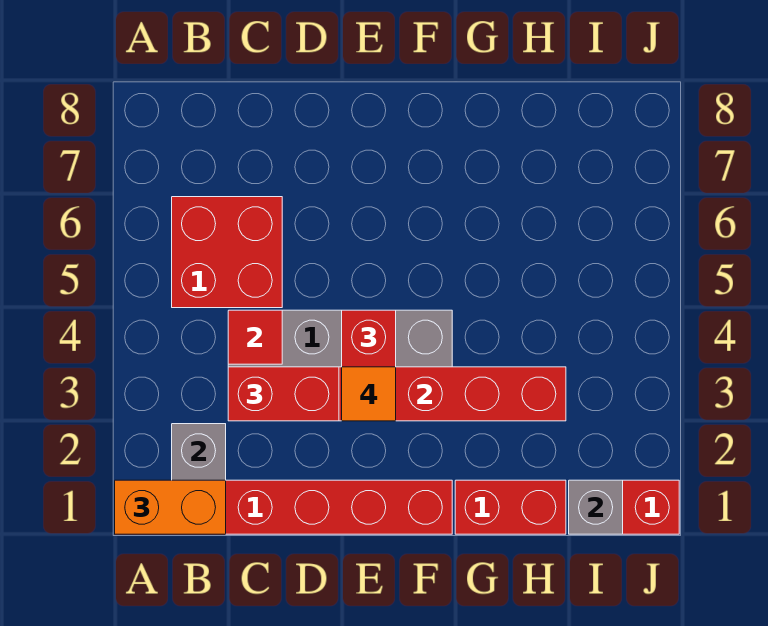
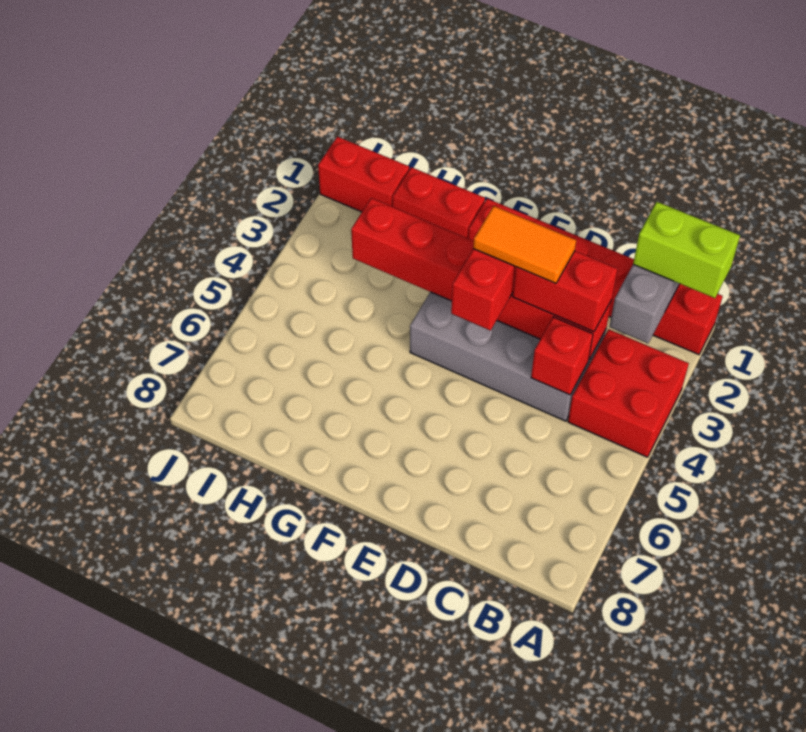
orange 1x2 brick [115,480,226,534] -> lime 1x2 brick [633,202,740,298]
red 2x2 brick [172,197,282,308] -> red 2x2 brick moved to [568,329,689,457]
red 1x1 tile [228,310,282,364] -> red 1x1 brick [531,317,593,395]
orange 1x1 tile [342,367,396,421] -> orange 1x2 tile [473,206,576,283]
grey 1x1 brick [569,480,623,534] -> none

